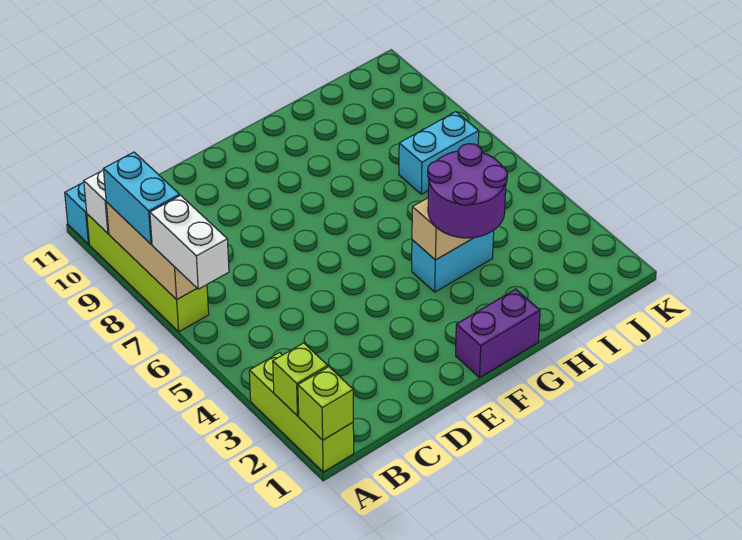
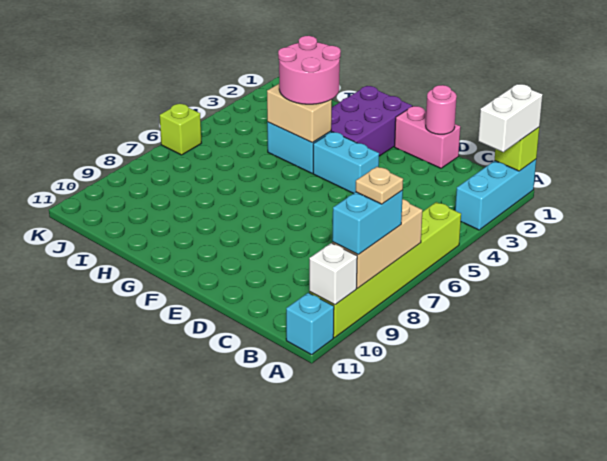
lime 1x3 brick [249,353,354,472] -> cyan 1x3 brick [455,160,536,230]
lime 1x1 brick [273,343,328,416] -> lime 1x1 brick moved to [160,104,201,155]
white 1x2 brick [150,195,229,289] -> white 1x2 brick moved to [478,84,543,152]
lime 1x4 brick [87,214,209,332] -> lime 1x6 brick [309,202,461,338]
none -> tan 1x1 plate [356,167,403,204]
none -> pink 1x2 brick [395,106,460,168]
none -> pink 1x1 round brick [426,85,457,134]
purple 1x2 brick [456,289,540,377] -> purple 2x3 brick [331,86,412,156]
purple 2x2 round brick [428,144,507,238] -> pink 2x2 round brick [278,36,341,104]
cyan 1x2 brick [399,112,479,194] -> cyan 1x2 brick moved to [313,132,379,193]

